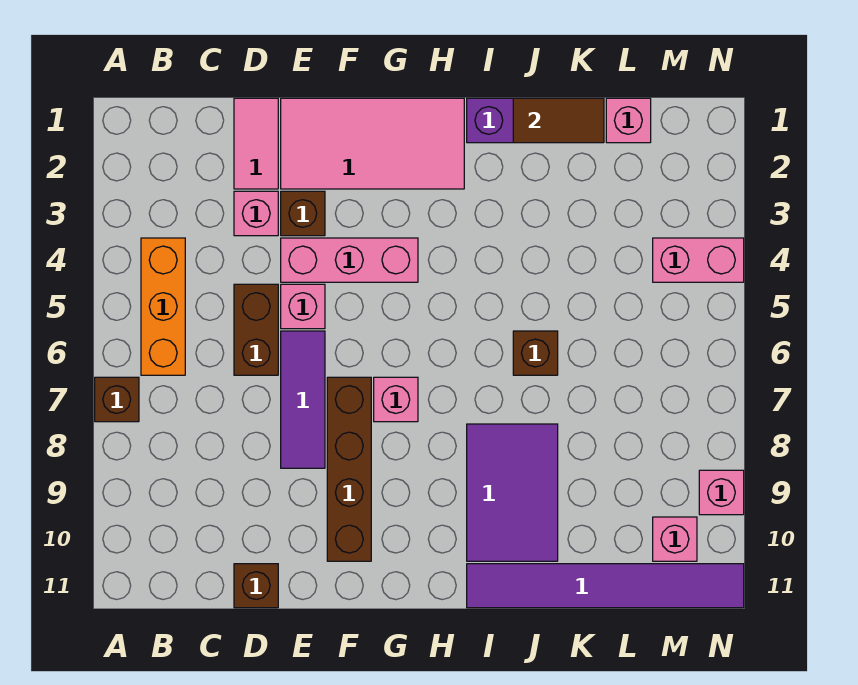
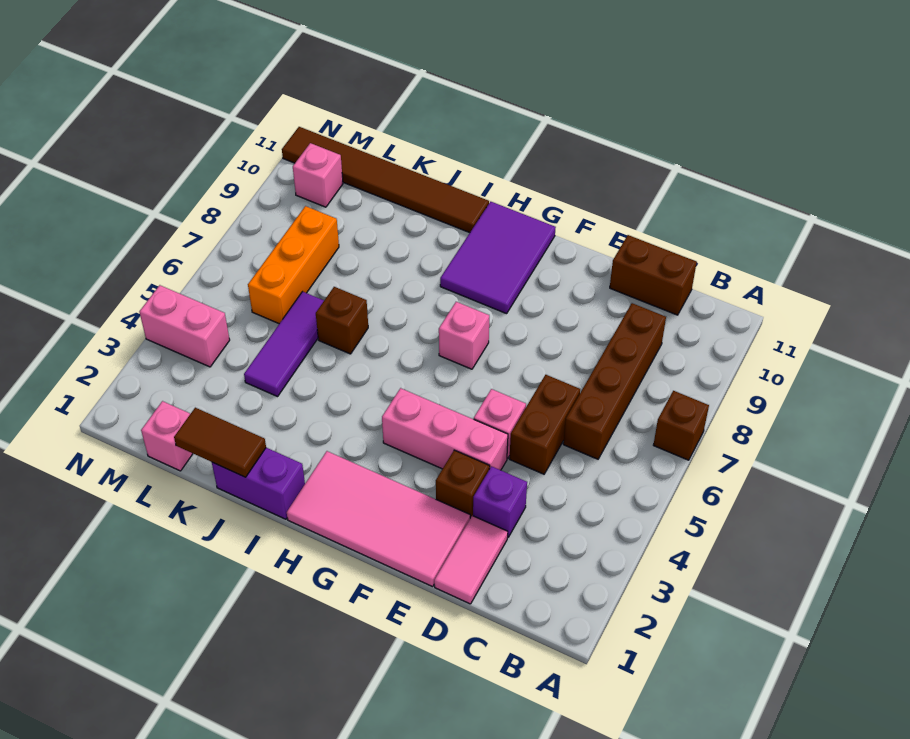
orange 1x3 brick [141,238,185,375] -> orange 1x3 brick moved to [248,206,339,324]
pink 1x1 brick [234,191,278,236] -> purple 1x1 brick [473,466,527,537]
brown 1x1 brick [234,564,278,608] -> brown 1x2 brick [610,235,697,315]
purple 1x3 tile [281,331,325,468] -> purple 1x3 tile moved to [244,292,324,397]
brown 1x4 brick [327,377,371,561] -> brown 1x4 brick moved to [563,303,666,459]
purple 2x3 tile [467,424,558,561] -> purple 2x3 tile moved to [440,202,556,314]
purple 1x6 tile [467,564,744,608] -> brown 1x6 tile [282,127,489,233]
pink 1x1 brick [699,470,744,515] -> none

